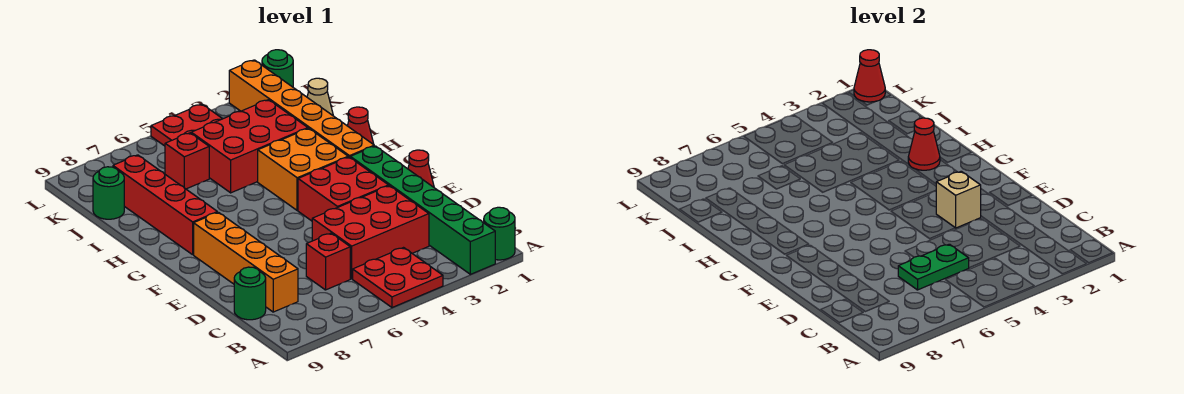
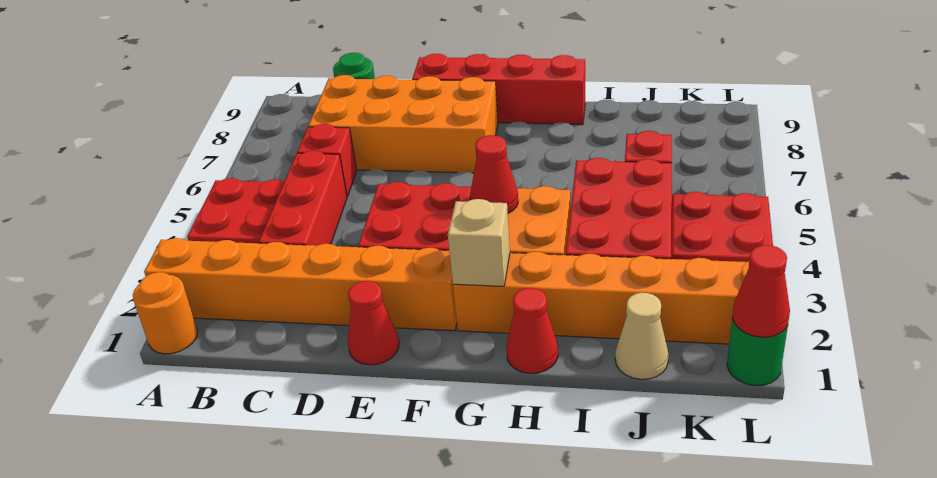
green 1x1 round brick [484,207,515,260] -> orange 1x1 round brick [133,272,198,354]
green 1x6 brick [350,146,495,274] -> orange 1x6 brick [144,238,457,331]
red 2x3 brick [312,186,429,279] -> red 1x3 brick [259,151,347,246]
green 1x2 plate [898,244,969,290] -> none
orange 1x4 brick [194,212,298,312] -> orange 2x4 brick [308,75,498,173]
tan 1x1 brick [936,171,981,228] -> tan 1x1 brick moved to [448,199,510,286]
red 1x4 brick [113,155,217,255] -> red 1x4 brick moved to [412,54,585,125]
red 1x1 cone [908,118,940,170] -> red 1x1 cone moved to [470,135,518,213]
green 1x1 round brick [93,167,124,219] -> none

